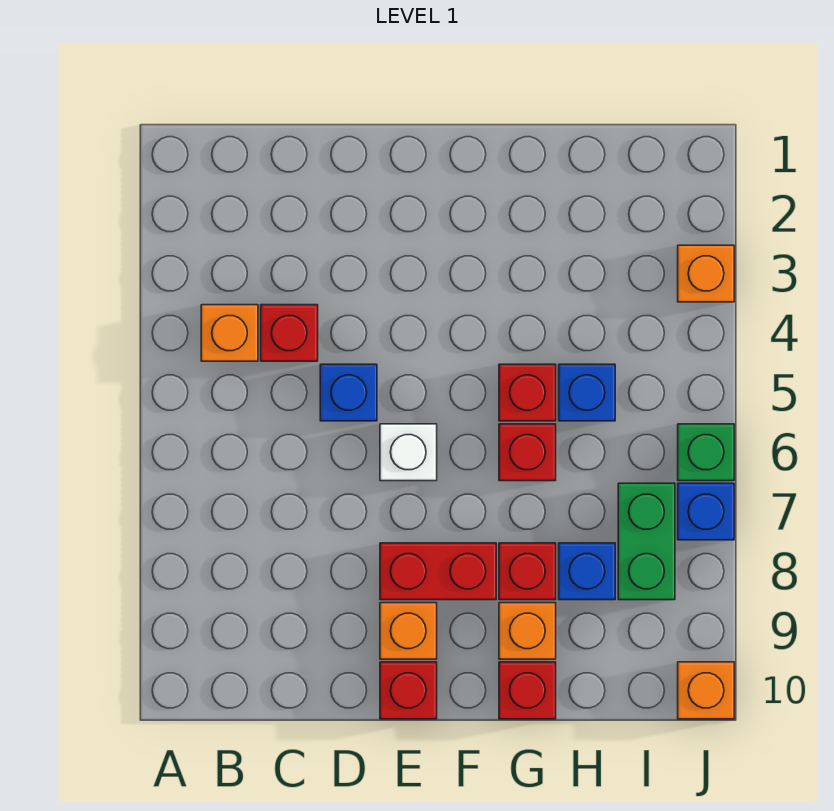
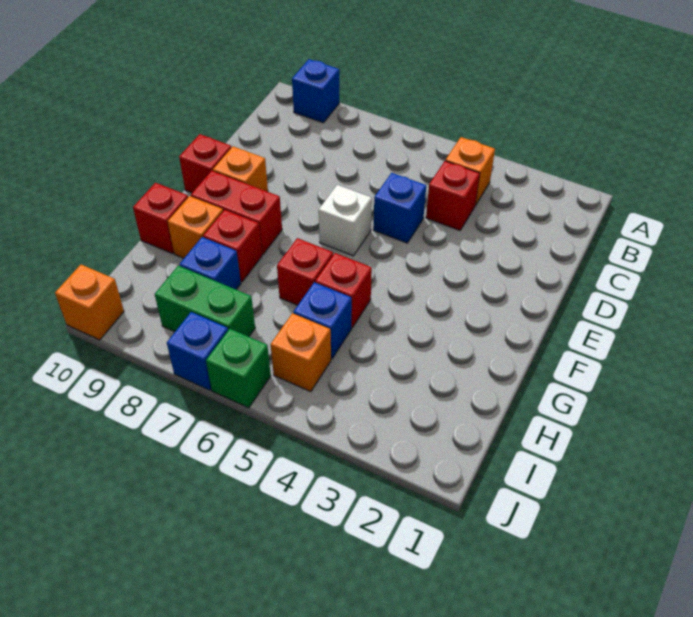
none -> blue 1x1 brick [292,59,339,123]
red 1x2 brick [380,543,496,600] -> red 1x2 brick turned to [191,171,282,255]
orange 1x1 brick [678,245,734,302] -> orange 1x1 brick moved to [271,313,331,392]

